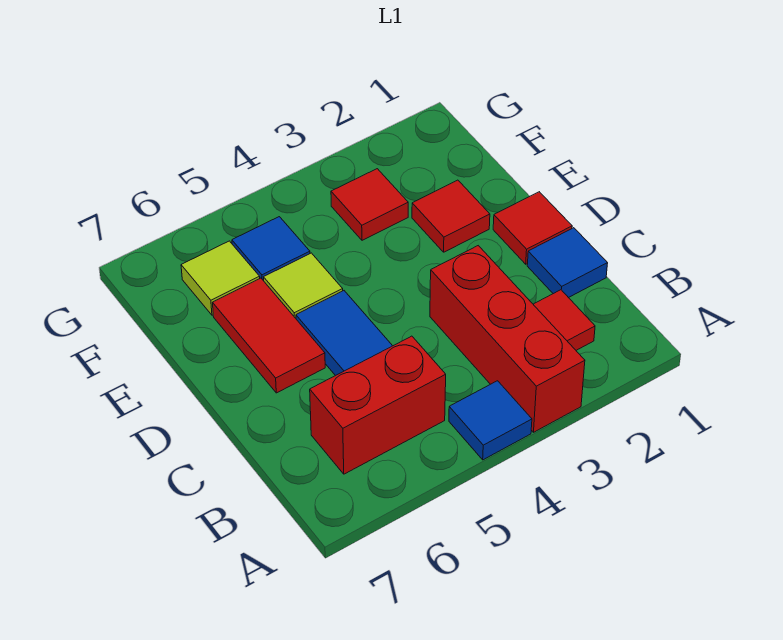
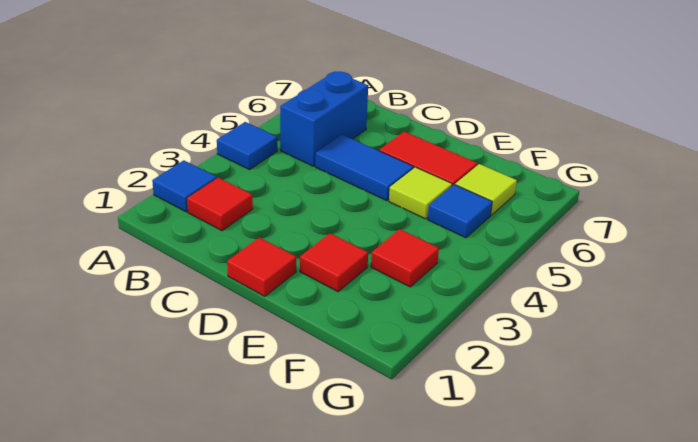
red 1x3 brick [430,246,585,432] -> none
red 1x2 brick [310,336,446,474] -> blue 1x2 brick [280,72,368,166]
blue 1x1 tile [527,228,608,298] -> blue 1x1 tile moved to [152,160,217,212]

